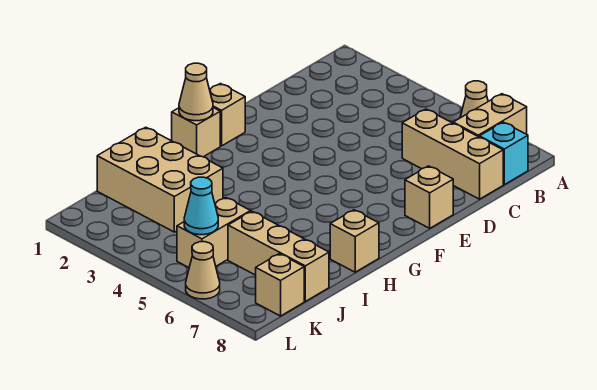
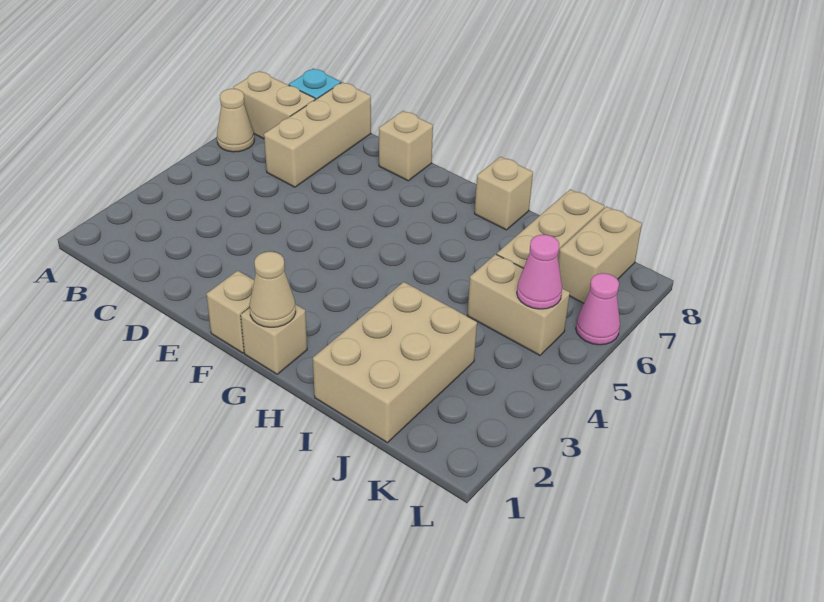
cyan 1x1 cone [184,177,218,235] -> pink 1x1 cone [517,235,562,309]
tan 1x1 brick [256,254,304,316] -> tan 1x2 brick [558,207,642,303]
tan 1x1 cone [186,242,220,299] -> pink 1x1 cone [576,273,620,345]

